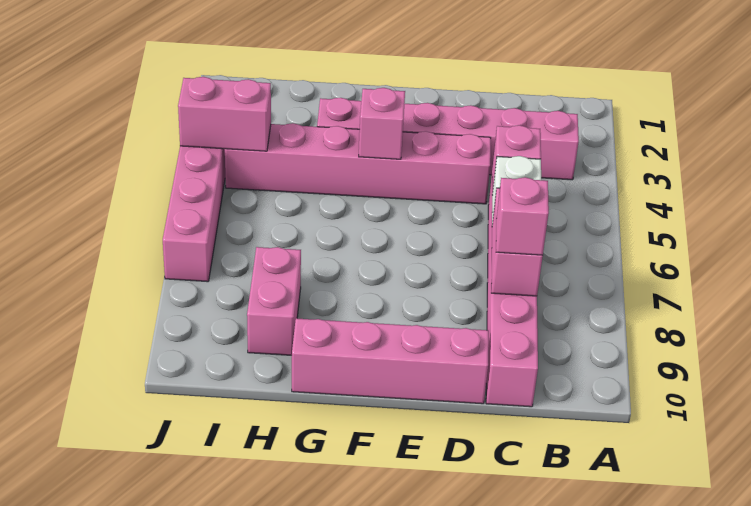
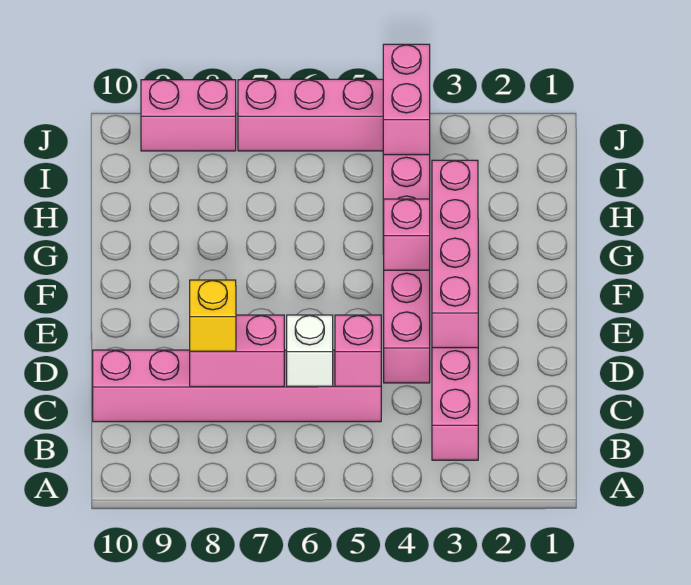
pink 1x1 brick [496,177,549,255] -> yellow 1x1 brick [190,280,236,351]
pink 1x4 brick [292,318,489,404] -> pink 1x4 brick moved to [432,160,478,348]
pink 1x2 brick [247,247,301,355] -> pink 1x2 brick moved to [141,80,236,151]

